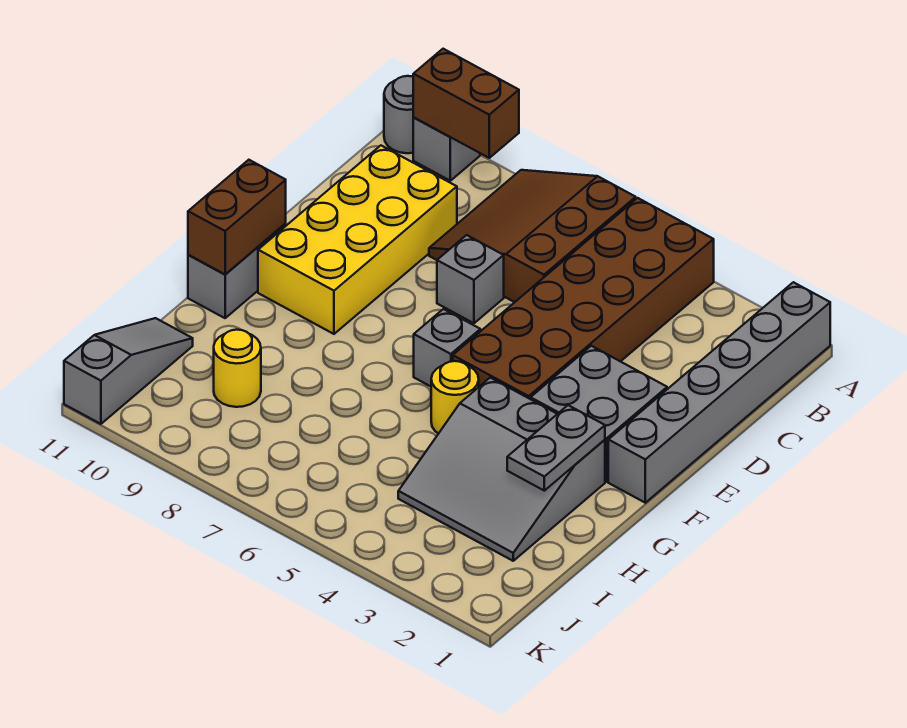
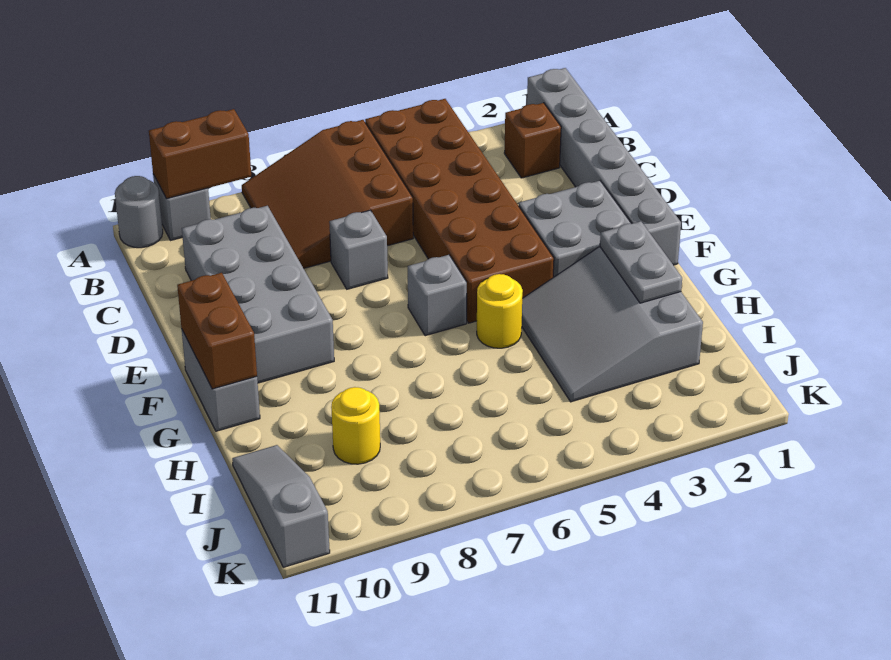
none -> brown 1x1 brick [504,103,561,178]
yellow 2x4 brick [258,146,457,334] -> grey 2x4 brick [182,206,334,383]
grey 3x3 slope [398,378,605,561] -> grey 3x3 slope turned to [522,247,703,402]

